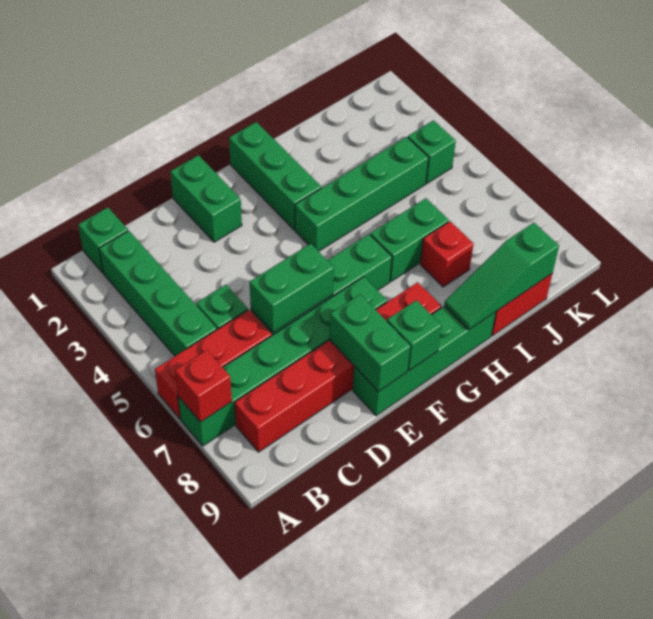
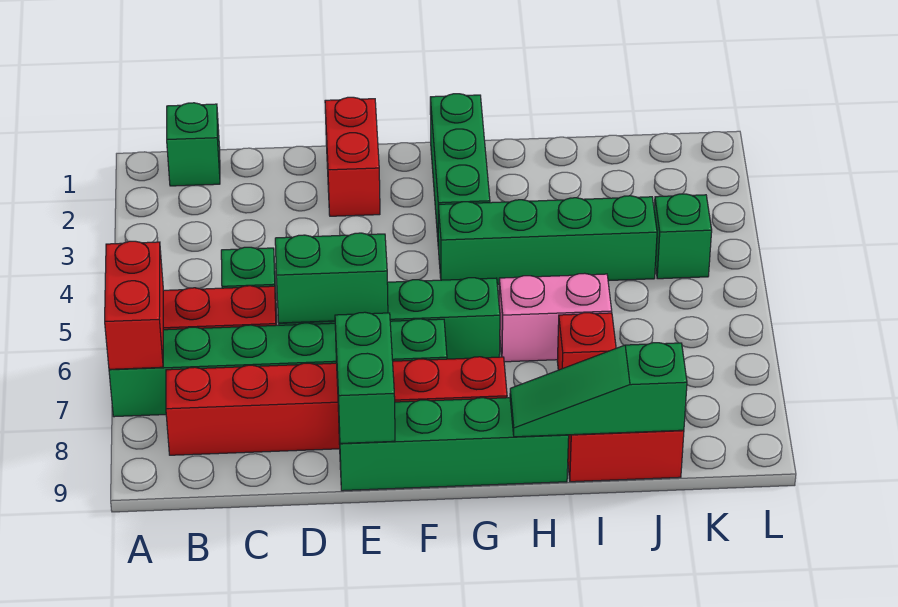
red 1x1 brick [175,350,232,422] -> red 1x2 brick [105,241,163,369]
green 1x4 brick [99,231,217,356] -> none
green 1x2 brick [170,155,242,242] -> red 1x2 brick [325,97,380,216]
green 1x1 brick [387,300,441,370] -> none
green 1x2 brick [370,198,449,281] -> pink 1x2 brick [499,273,612,362]

